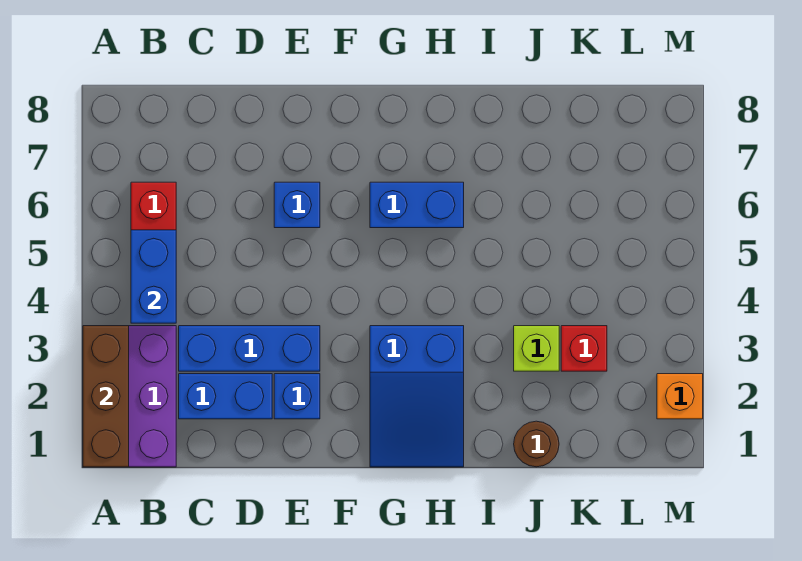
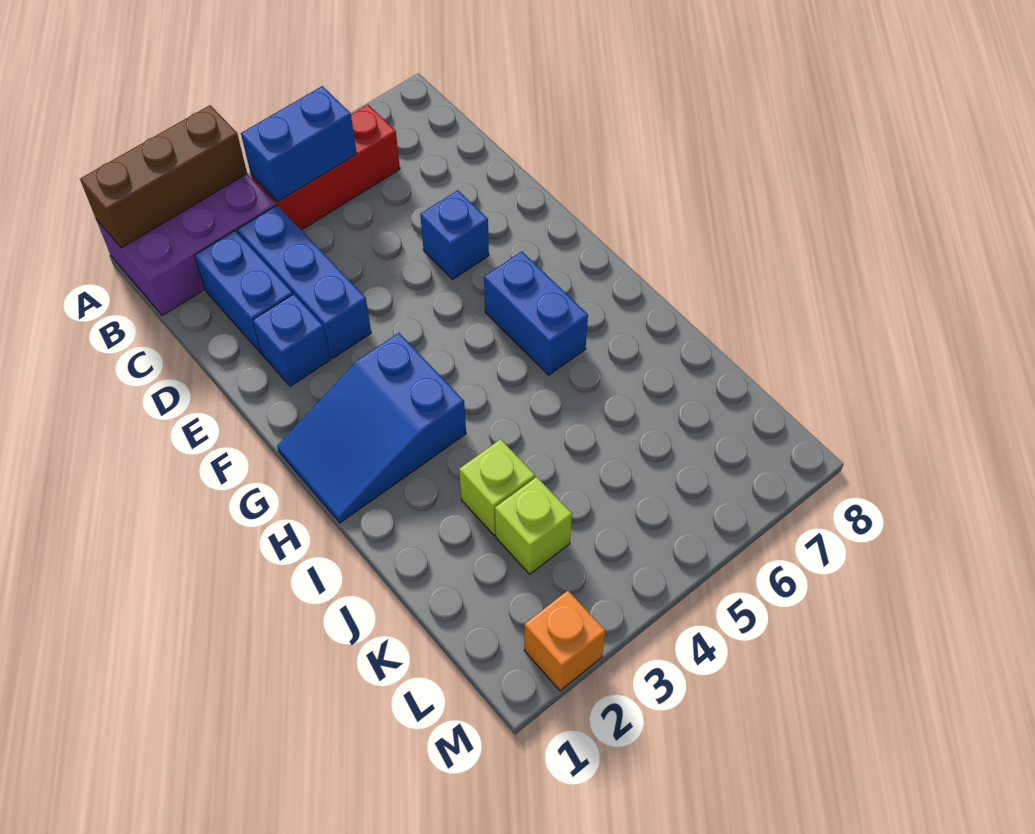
brown 1x1 round brick [514,421,559,467] -> none
red 1x1 brick [561,326,607,371] -> lime 1x1 brick [495,477,572,574]

